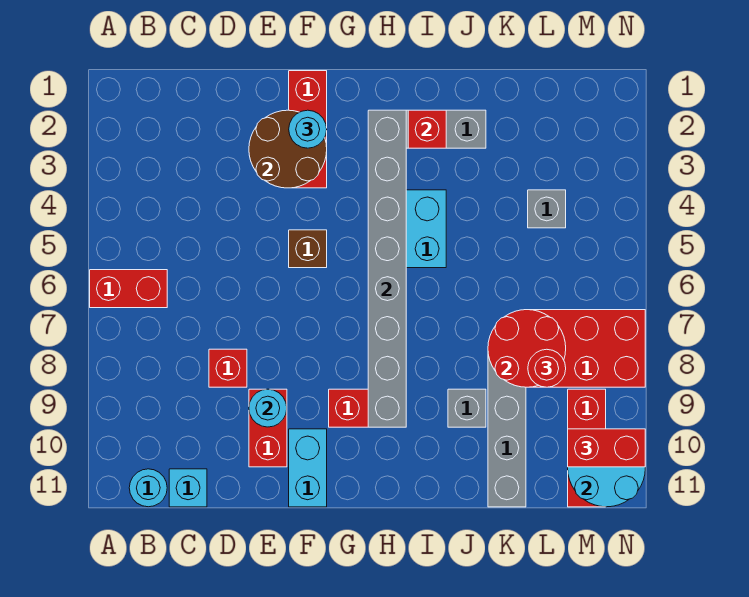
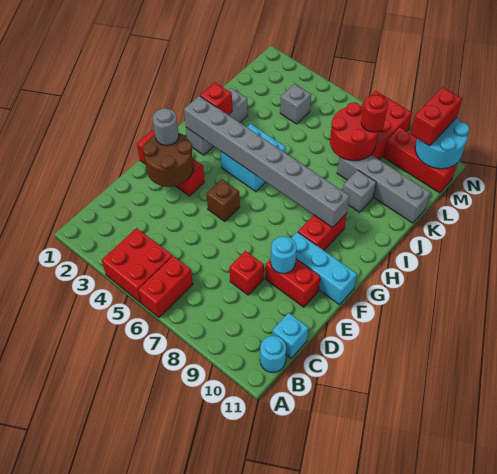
none -> red 2x2 brick [102,228,172,303]
cyan 1x1 round brick [289,110,327,148] -> grey 1x1 round brick [153,108,179,145]
cyan 1x2 brick [289,429,327,507] -> cyan 1x3 brick [291,232,357,305]

